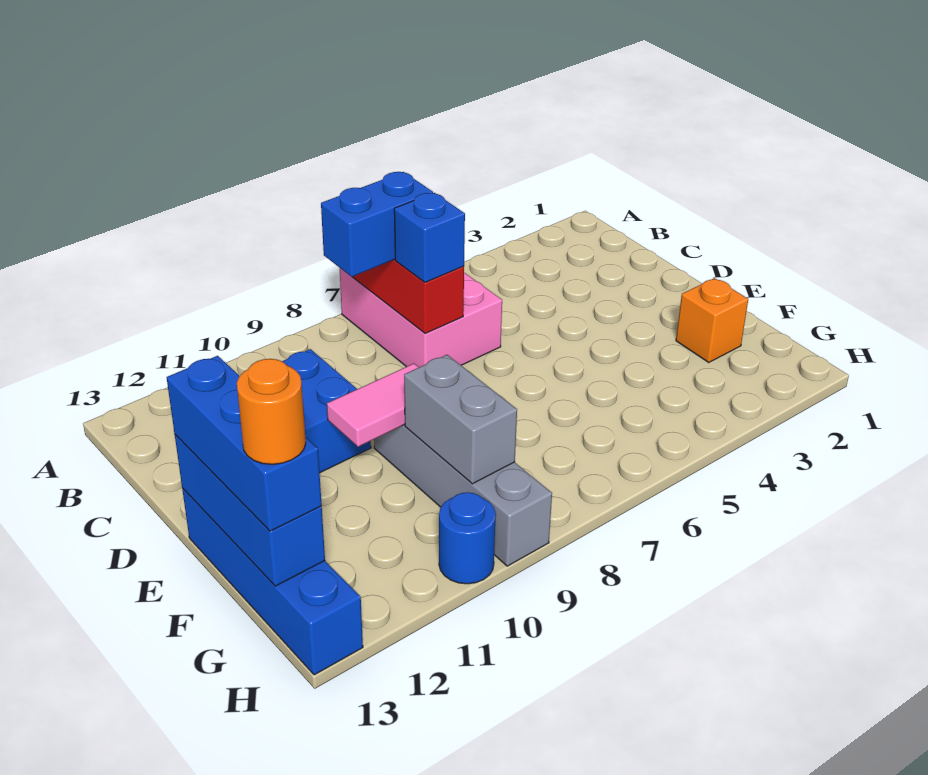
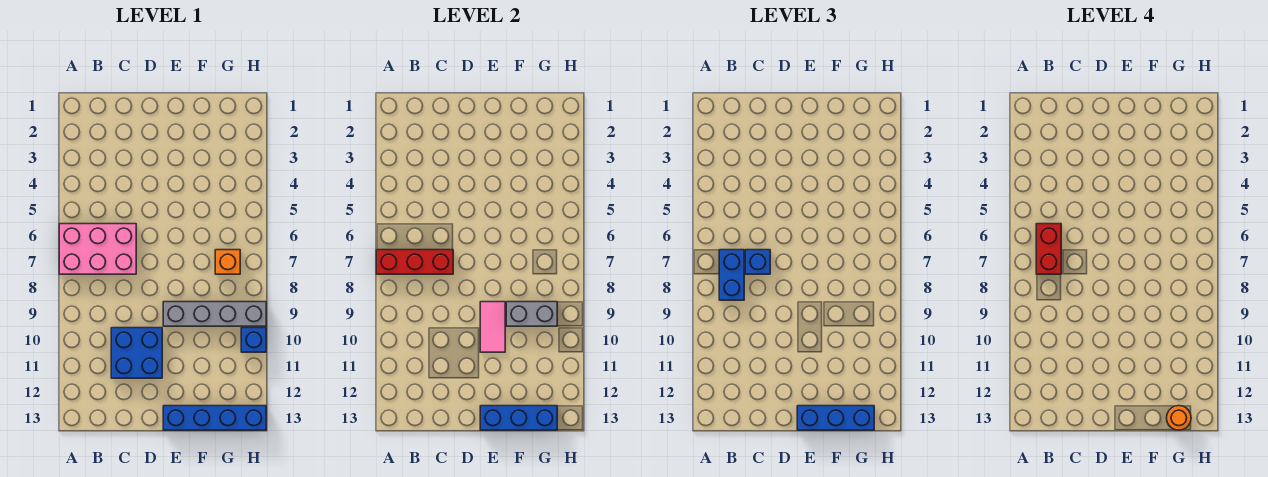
none -> red 1x2 brick [1036,224,1061,274]
orange 1x1 brick [676,278,748,362] -> orange 1x1 brick moved to [215,250,240,274]
blue 1x1 round brick [439,492,496,584] -> blue 1x1 brick [241,328,266,352]

